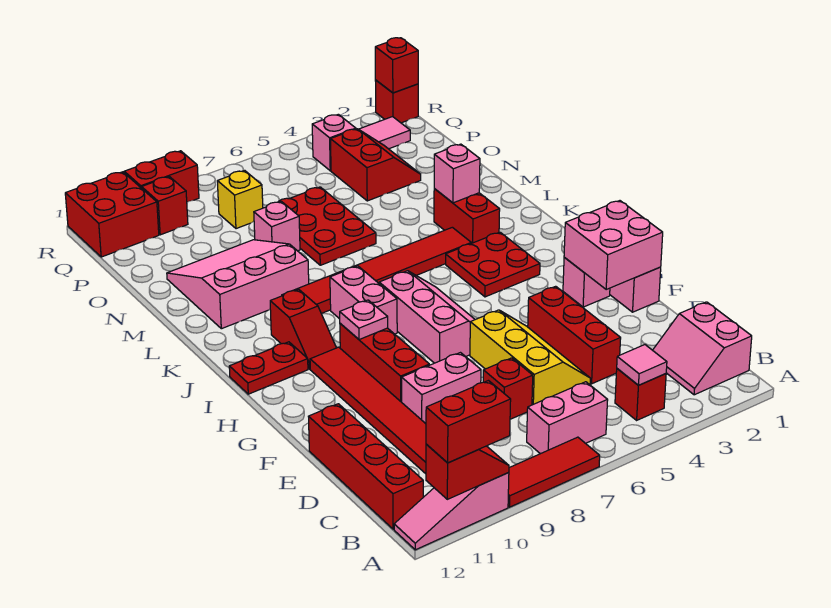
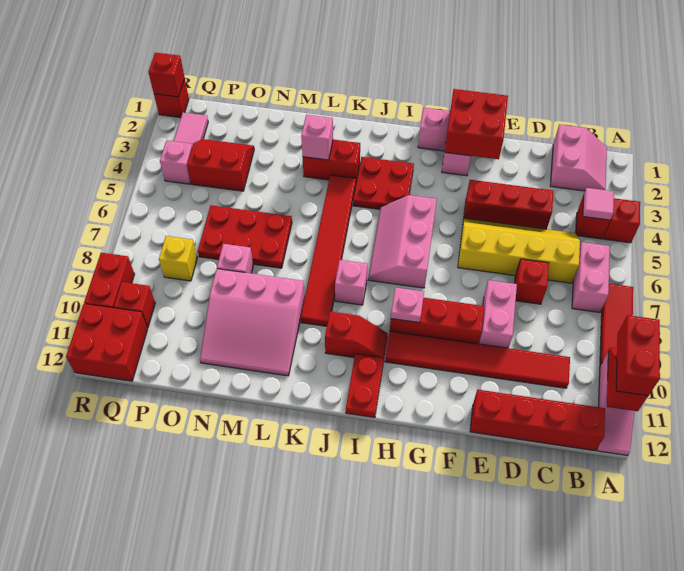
none -> red 1x1 brick [604,198,640,243]
pink 2x2 slope [653,302,752,395] -> pink 2x2 slope turned to [550,124,607,191]
yellow 2x3 slope [470,310,590,405] -> yellow 2x4 slope [458,218,580,283]
pink 2x2 brick [564,201,663,289] -> red 2x2 brick [445,89,508,159]
pink 2x3 slope [379,271,475,363] -> pink 2x3 slope turned to [368,195,437,288]
pink 1x2 brick [330,266,397,334] -> pink 1x1 brick [335,260,368,305]
pink 3x3 slope [167,240,309,329] -> pink 3x3 slope turned to [200,269,305,376]

